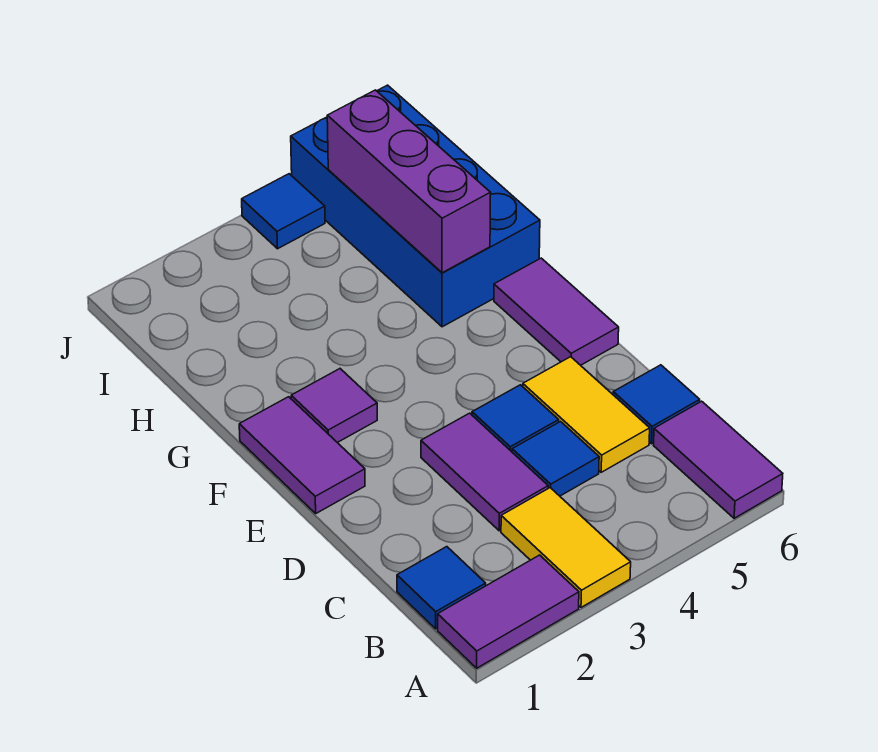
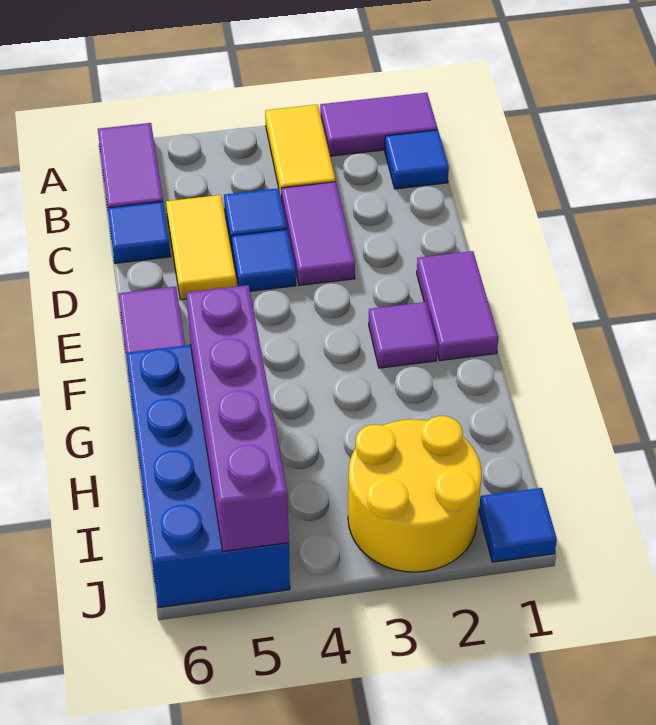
purple 1x3 brick [327,90,491,273] -> purple 1x4 brick [186,285,289,551]
none -> yellow 2x2 round brick [348,416,481,572]
blue 1x1 tile [242,174,325,249] -> blue 1x1 tile moved to [479,488,557,562]

